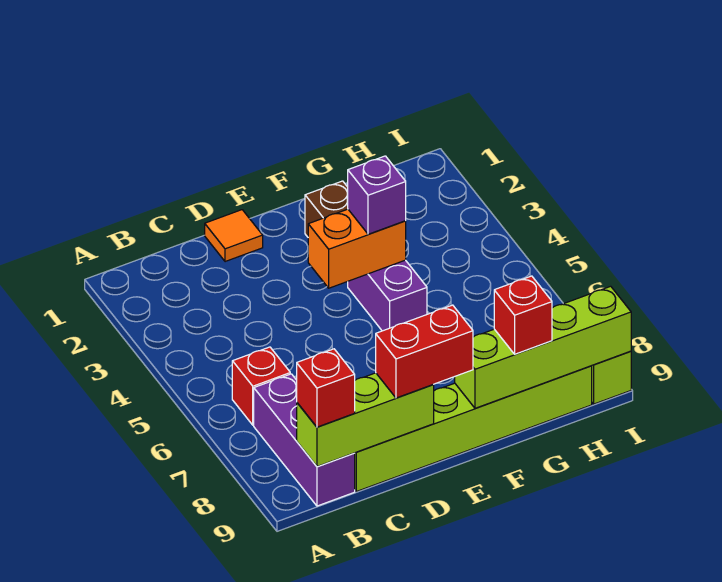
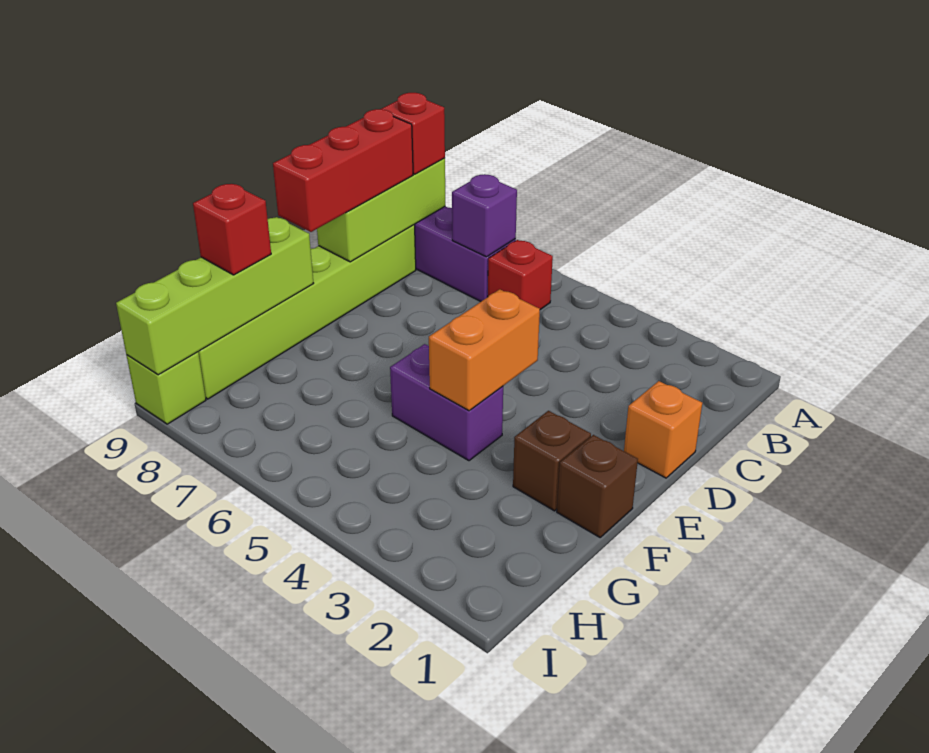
orange 1x1 tile [205,210,263,262] -> orange 1x1 brick [624,381,702,478]
red 1x2 brick [376,305,473,398] -> red 1x3 brick [273,109,413,232]
none -> brown 1x1 brick [557,435,638,537]
purple 1x1 brick [348,156,406,234] -> purple 1x1 brick moved to [452,174,517,257]

